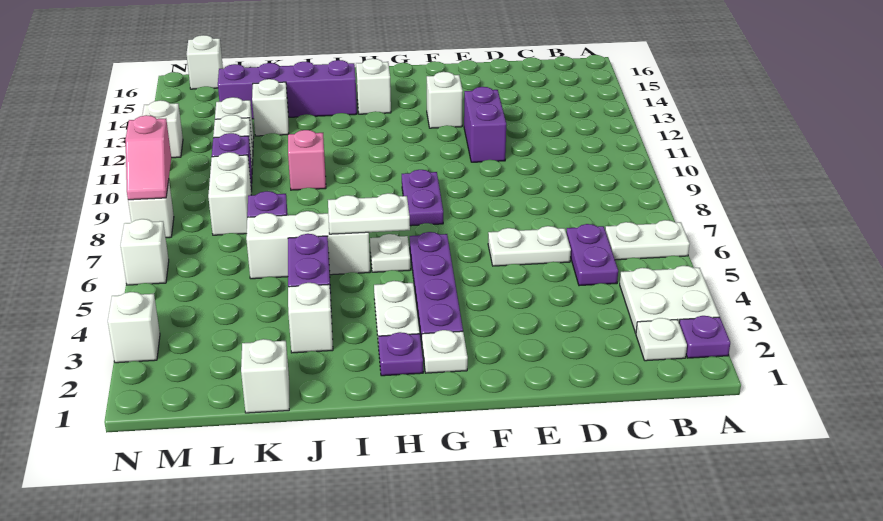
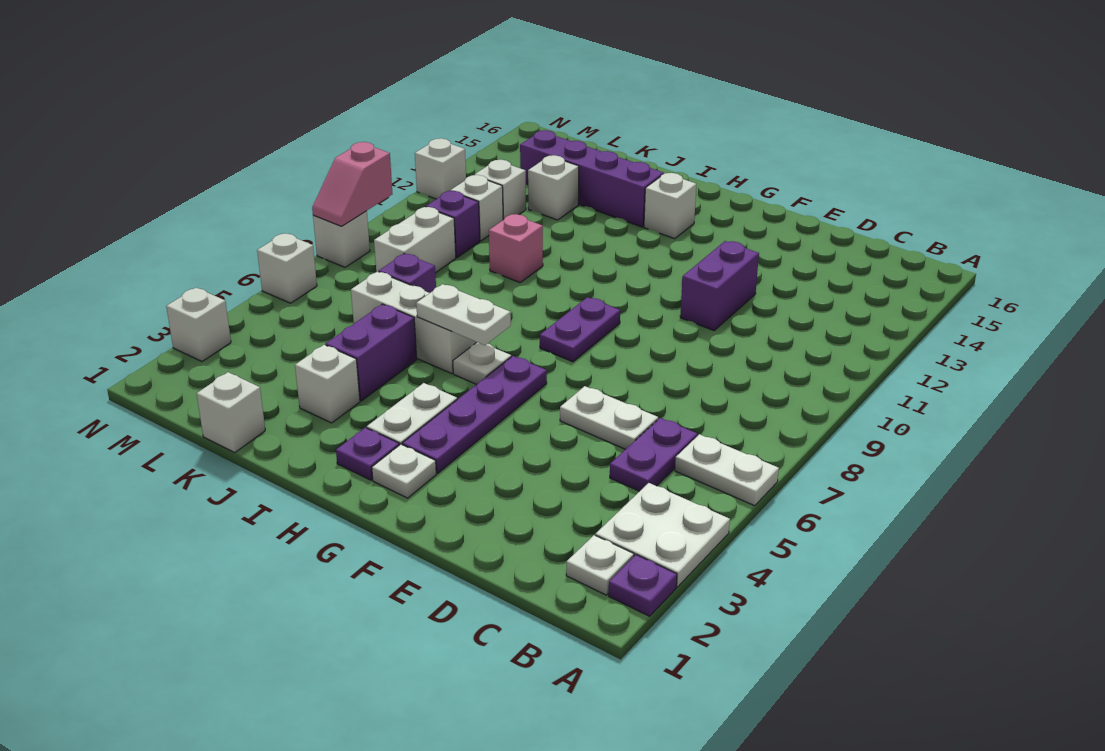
white 1x1 brick [427,72,463,128] -> none
white 1x1 brick [187,35,223,89] -> none

